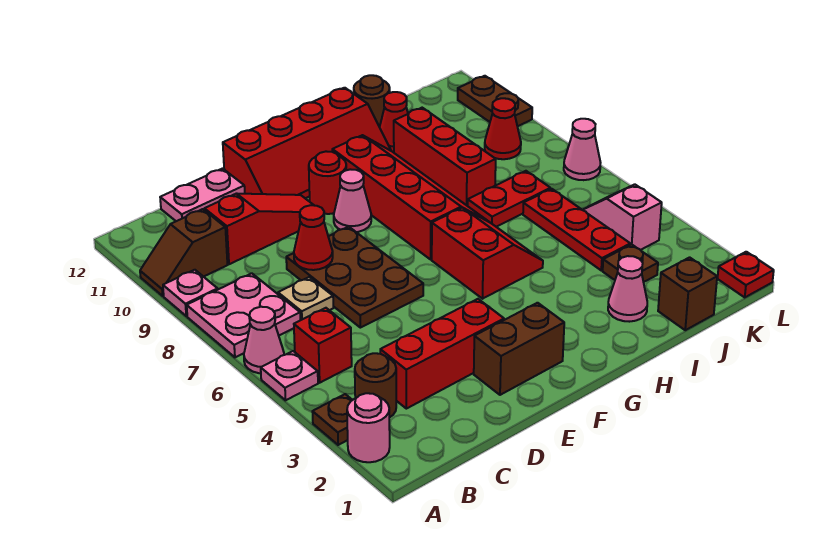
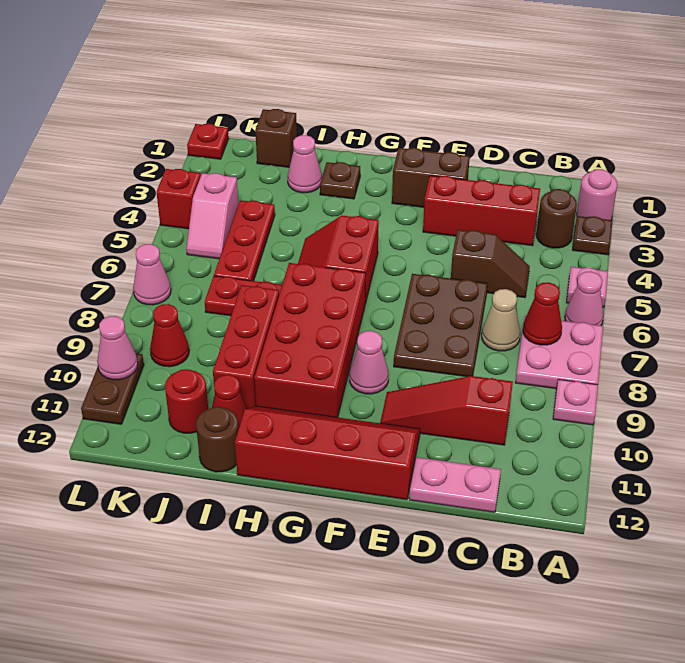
brown 1x2 slope [140,209,227,296] -> brown 1x2 slope moved to [451,230,530,298]
red 1x1 brick [294,308,352,383] -> red 1x1 brick moved to [157,169,201,229]
tan 1x1 plate [278,277,333,320] -> tan 1x1 cone [482,289,520,351]
red 1x1 cone [294,205,333,270] -> red 1x1 cone moved to [523,282,562,345]
red 1x1 round brick [309,151,346,214] -> red 1x1 round brick moved to [165,369,208,433]
red 2x4 slope [332,135,489,259] -> red 2x4 brick [254,263,366,417]
brown 1x1 plate [603,244,658,282] -> brown 1x1 plate moved to [320,162,360,199]
none -> pink 1x1 cone [97,316,138,380]

